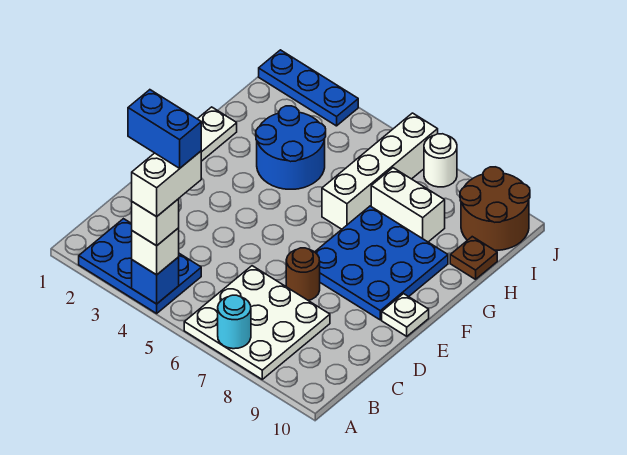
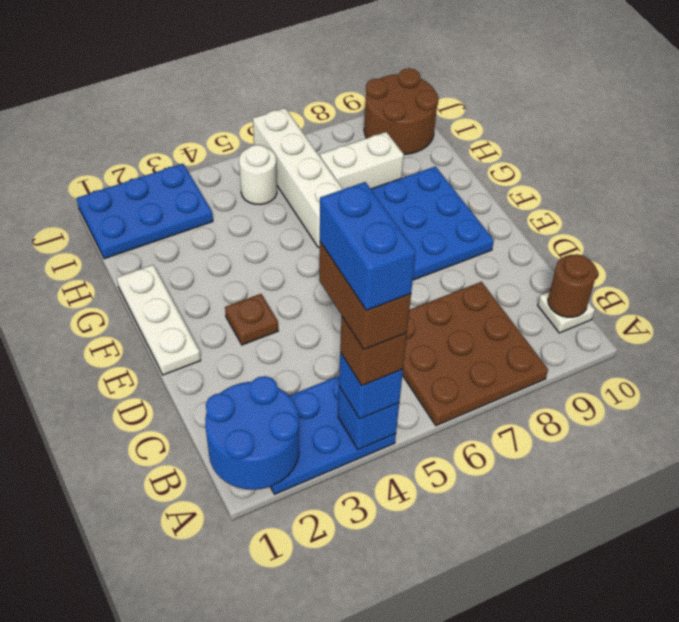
white 1x1 brick [132,228,179,275] -> blue 1x1 brick [339,353,403,419]
white 1x1 brick [132,199,179,246] -> brown 1x1 brick [340,317,407,386]
white 1x2 brick [132,151,201,217] -> brown 1x2 brick [319,242,411,350]
white 3x3 plate [184,266,330,379] -> brown 3x3 plate [402,282,548,426]
cyan 1x1 round brick [218,295,251,349] -> none
blue 1x2 brick [128,90,201,168] -> blue 1x2 brick turned to [320,182,416,311]
brown 1x1 round brick [286,248,320,301] -> brown 1x1 round brick moved to [548,254,597,317]
white 1x1 plate [382,294,429,336] -> white 1x1 plate moved to [538,292,595,333]
blue 2x2 round brick [256,106,326,189] -> blue 2x2 round brick moved to [205,376,299,490]
brown 1x1 plate [450,237,497,279] -> brown 1x1 plate moved to [225,294,278,345]
blue 1x3 plate [259,50,358,126] -> blue 2x3 plate [77,164,213,259]
white 1x1 round brick [424,134,457,187] -> white 1x1 round brick moved to [239,145,277,205]

